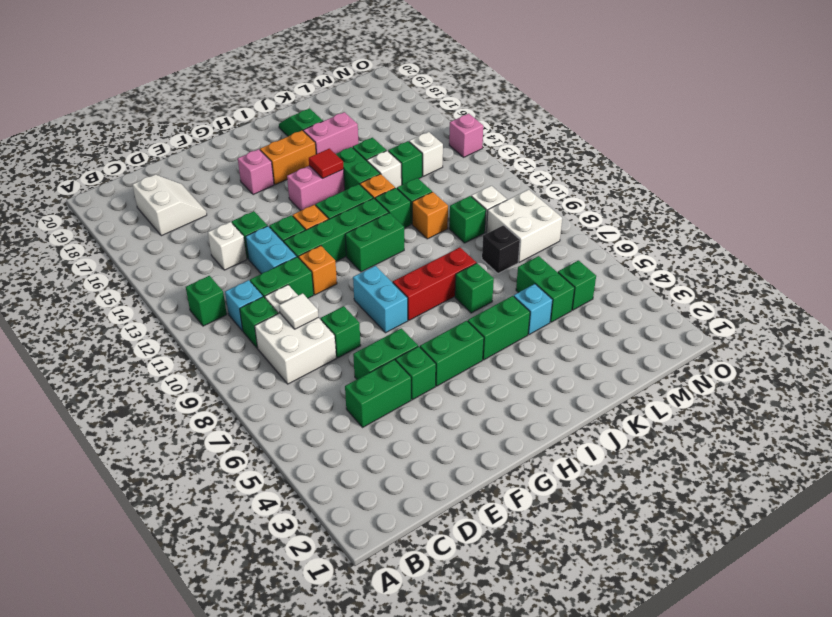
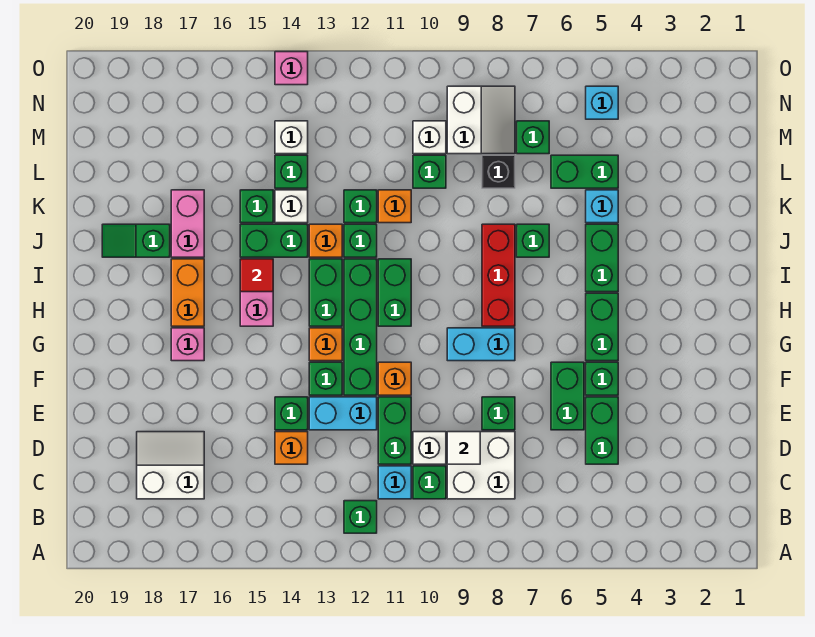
white 1x1 brick [208,222,247,270] -> orange 1x1 brick [275,432,308,464]
green 1x1 brick [558,260,596,310] -> green 1x1 brick moved to [517,121,549,154]
white 2x2 brick [487,190,562,262] -> white 2x2 slope [447,86,515,154]
none -> cyan 1x1 brick [586,86,618,119]

